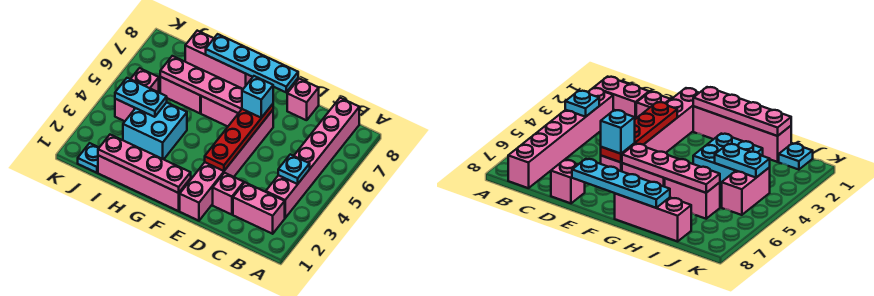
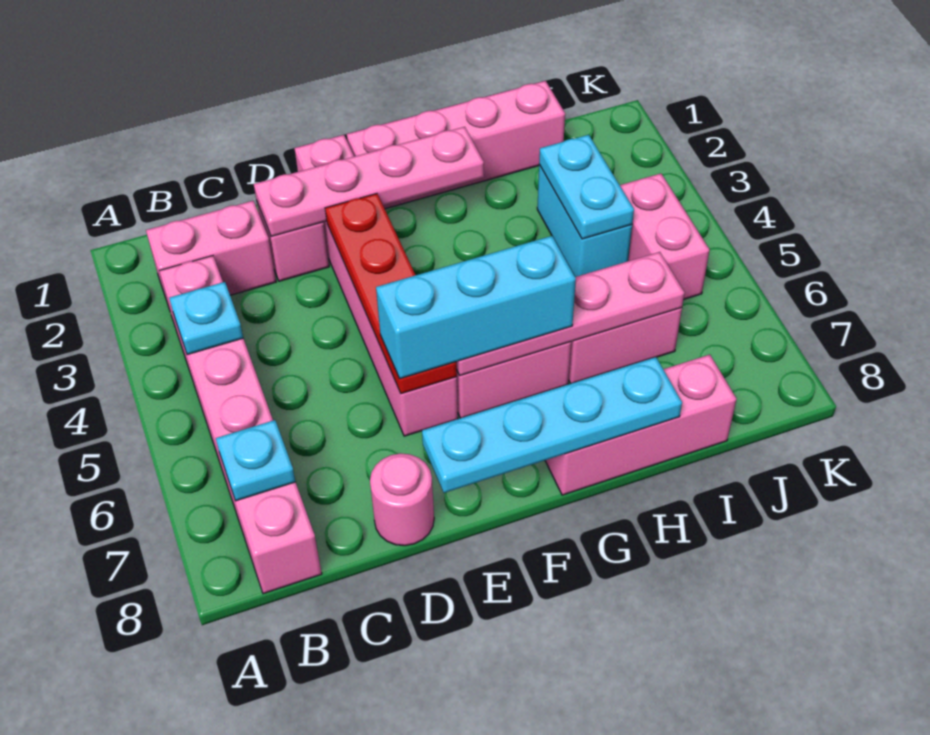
pink 1x1 brick [287,79,319,120] -> pink 1x1 round brick [370,454,434,546]
cyan 1x1 brick [242,76,273,118] -> cyan 1x3 brick [376,236,576,379]
pink 1x4 plate [98,135,191,193] -> pink 1x4 plate moved to [254,127,484,236]
cyan 2x2 brick [123,102,187,159] -> cyan 1x2 brick [537,165,632,277]
cyan 1x2 plate [115,78,167,117] -> cyan 1x2 plate turned to [539,135,634,239]
cyan 1x1 plate [78,143,99,173] -> cyan 1x1 plate moved to [216,420,295,501]

